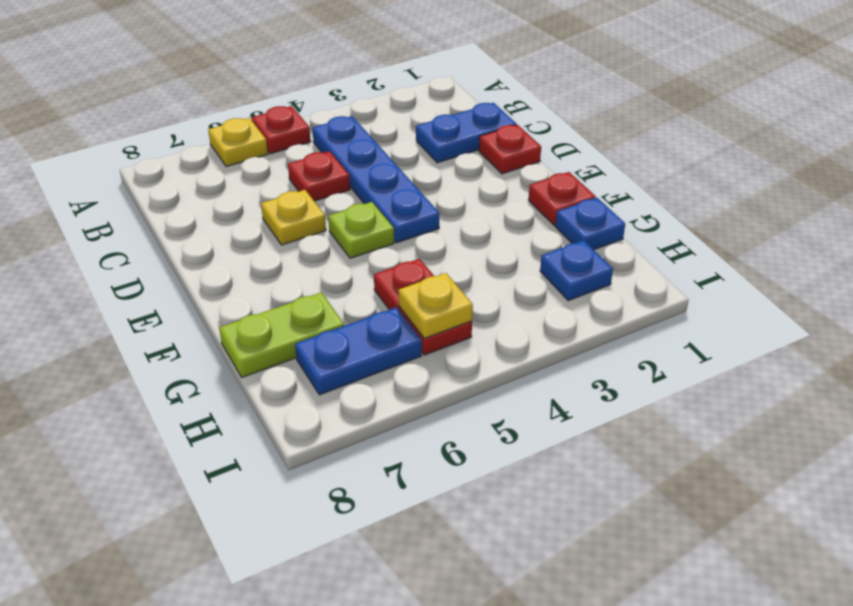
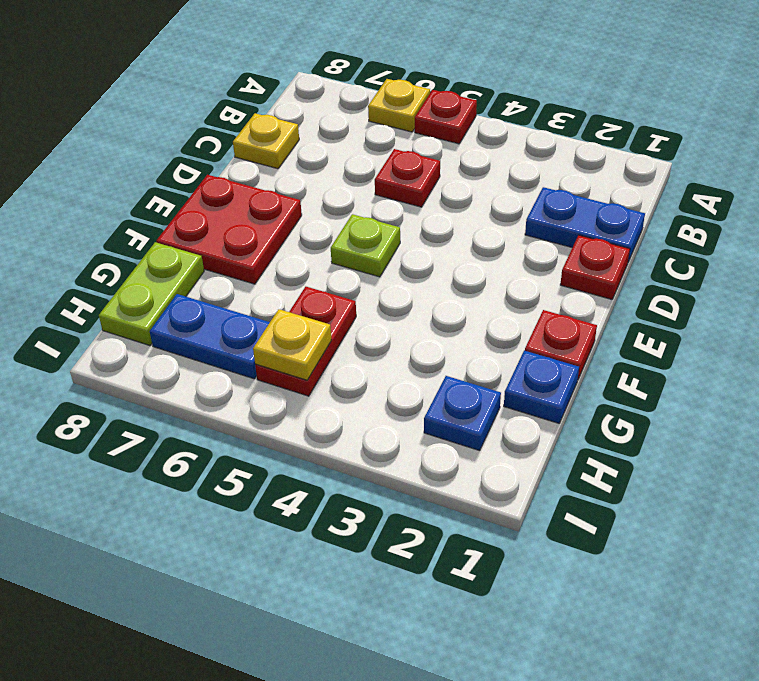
blue 1x4 plate [312,116,440,243] -> none
yellow 1x1 plate [261,190,326,245] -> yellow 1x1 plate moved to [233,113,299,169]
none -> red 2x2 plate [157,175,302,284]
lime 1x2 plate [219,292,344,377] -> lime 1x2 plate turned to [99,242,204,346]

